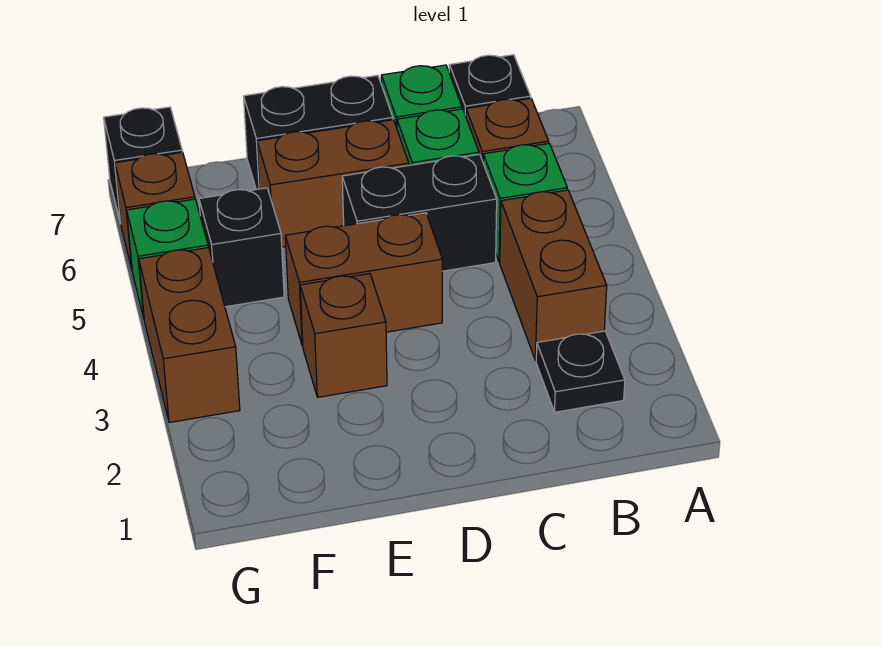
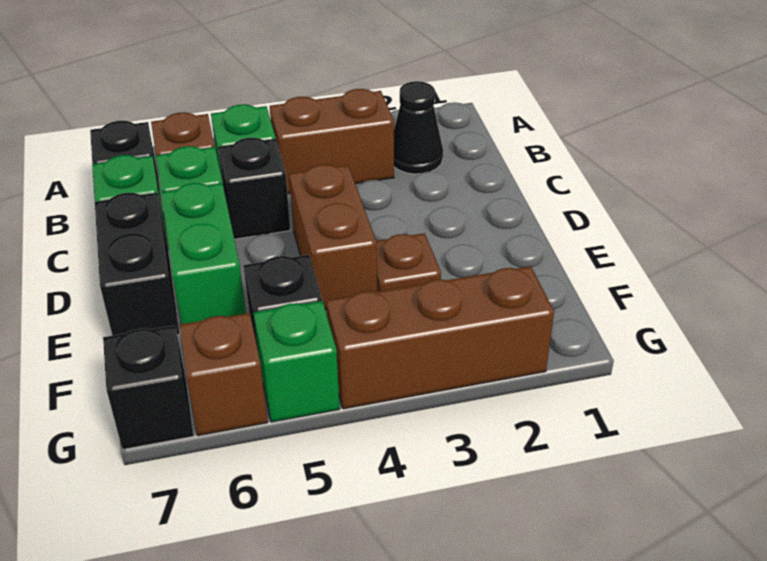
black 1x1 plate [536,331,625,412] -> black 1x1 cone [394,81,443,174]
black 1x2 brick [342,154,497,271] -> black 1x1 brick [218,138,290,239]
brown 1x2 brick [257,120,409,247] -> green 1x2 brick [161,183,246,324]
brown 1x1 brick [300,274,387,397] -> brown 1x1 plate [376,233,441,292]
brown 1x2 brick [139,248,240,423] -> brown 1x3 brick [326,266,554,409]

